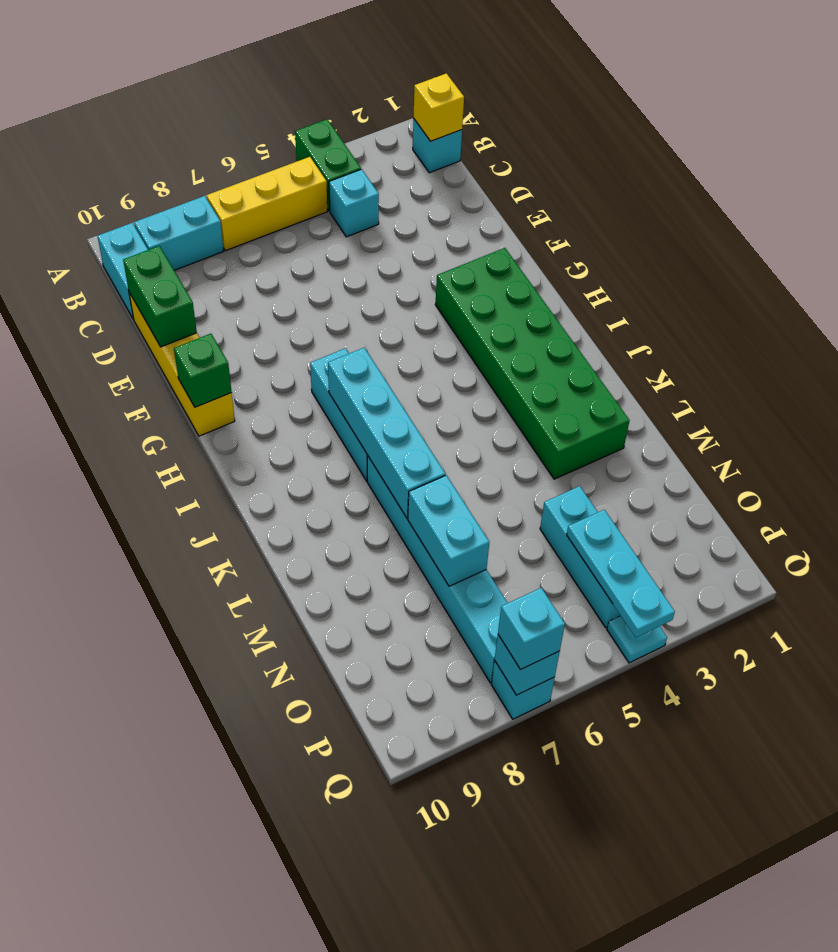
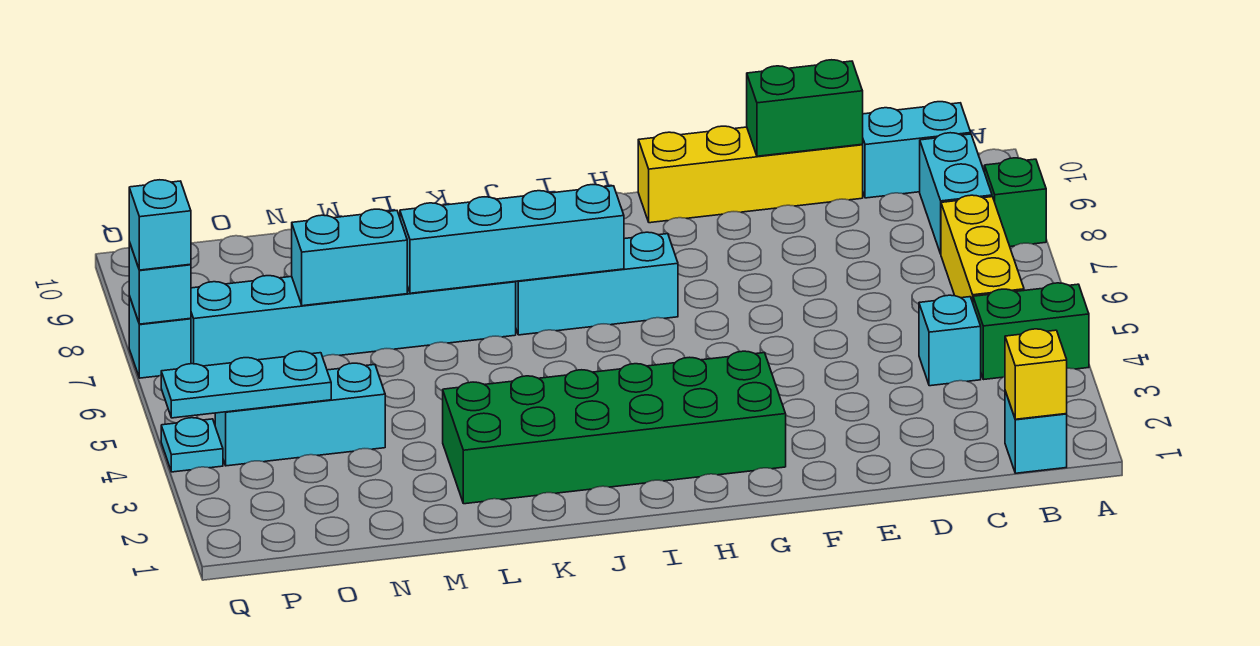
green 1x1 brick [174,334,232,407] -> green 1x1 brick moved to [985,158,1046,247]

